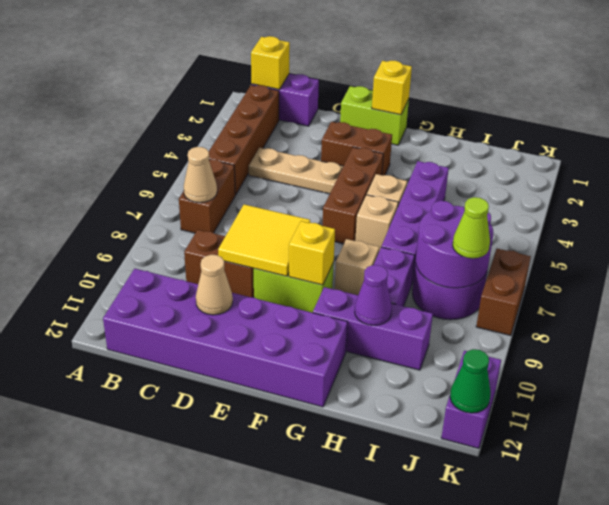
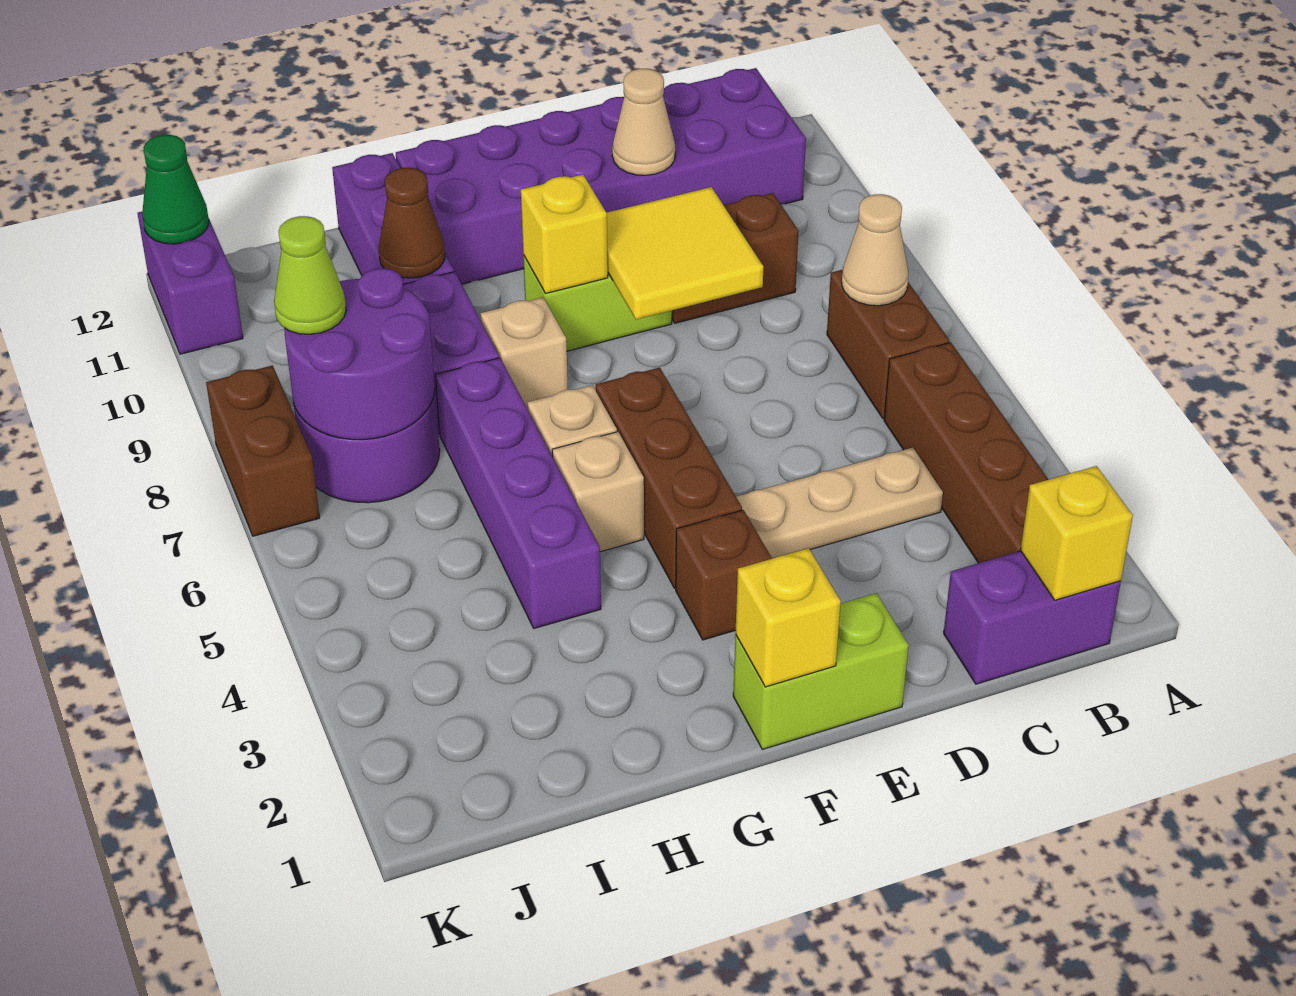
brown 1x2 brick [321,122,392,176] -> brown 1x1 brick [676,510,772,640]
purple 1x3 brick [313,287,433,370] -> purple 1x3 brick turned to [332,153,454,284]
purple 1x1 cone [355,265,392,325] -> brown 1x1 cone [379,168,445,278]

